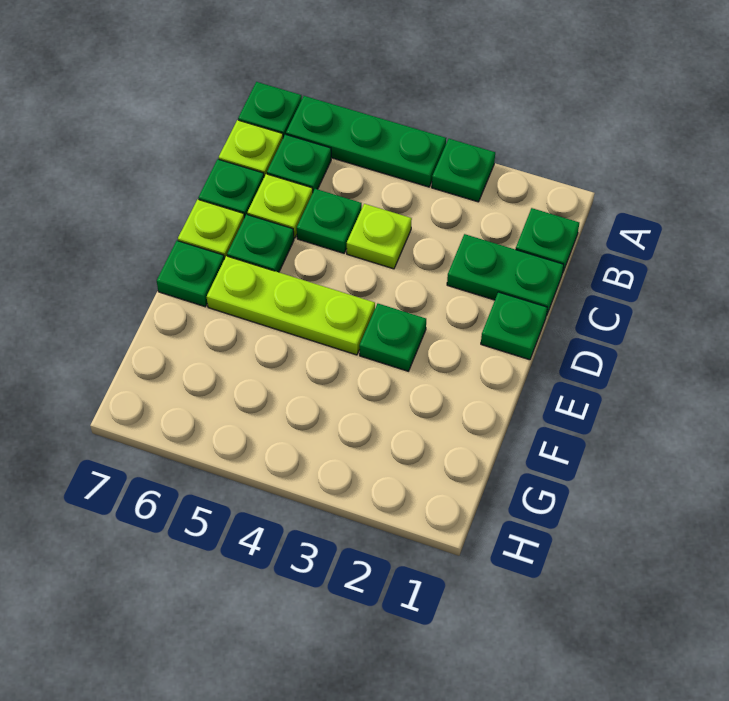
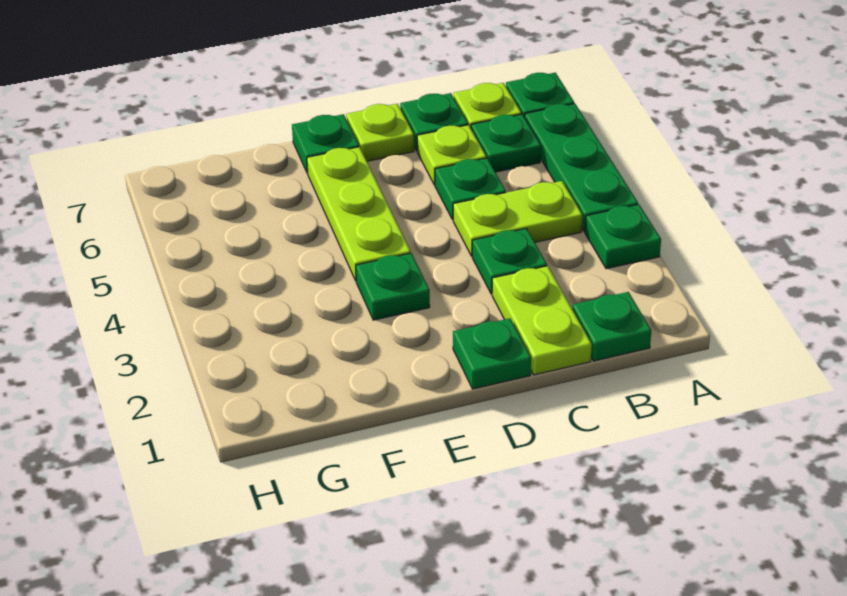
green 1x2 plate [447,234,564,316] -> lime 1x2 plate [492,266,592,375]
lime 1x1 plate [347,204,412,269] -> lime 1x2 plate [453,181,582,256]
green 1x1 plate [227,214,294,272] -> green 1x1 plate moved to [472,228,547,294]

